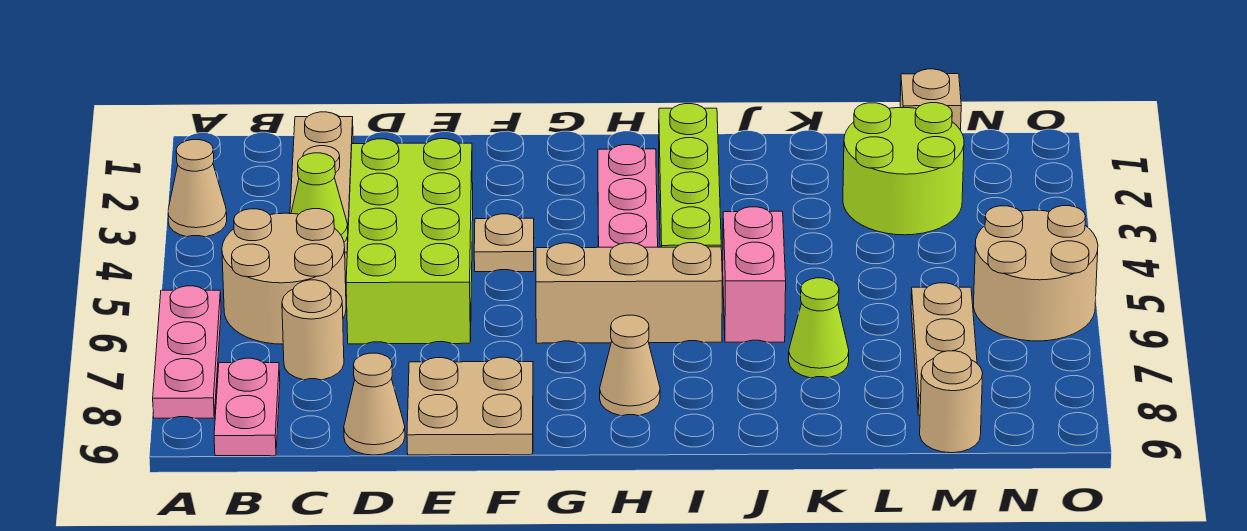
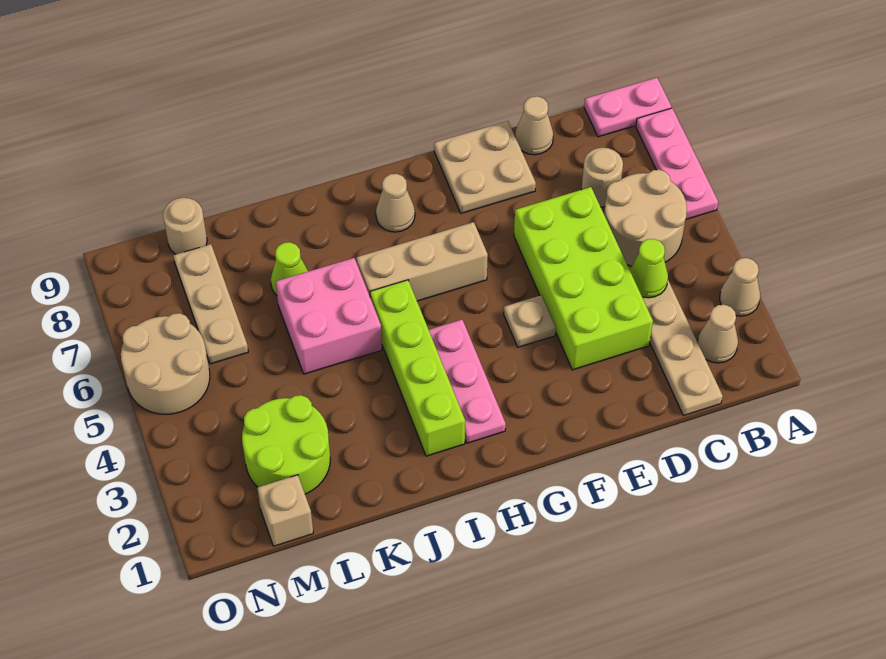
none -> tan 1x1 cone [697,305,738,363]
pink 1x2 plate [214,358,280,456] -> pink 1x2 plate turned to [584,78,671,137]
pink 1x2 brick [723,207,786,342] -> pink 2x2 brick [276,258,382,374]

